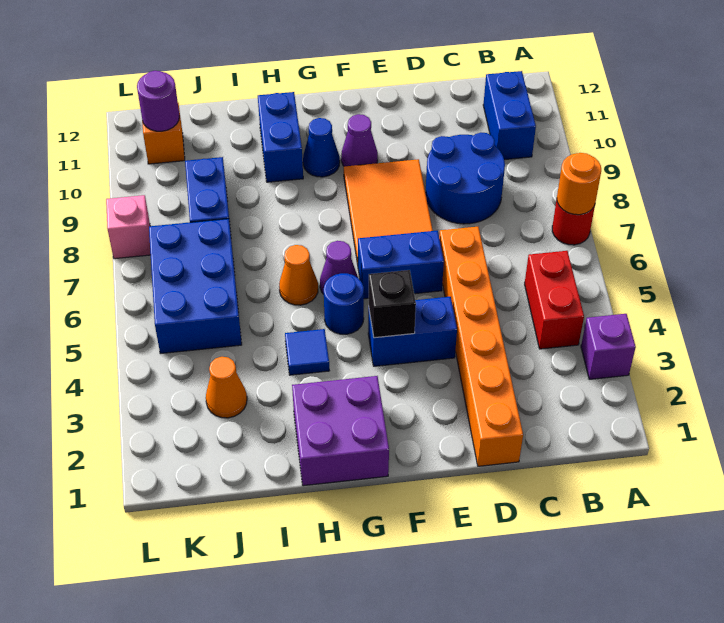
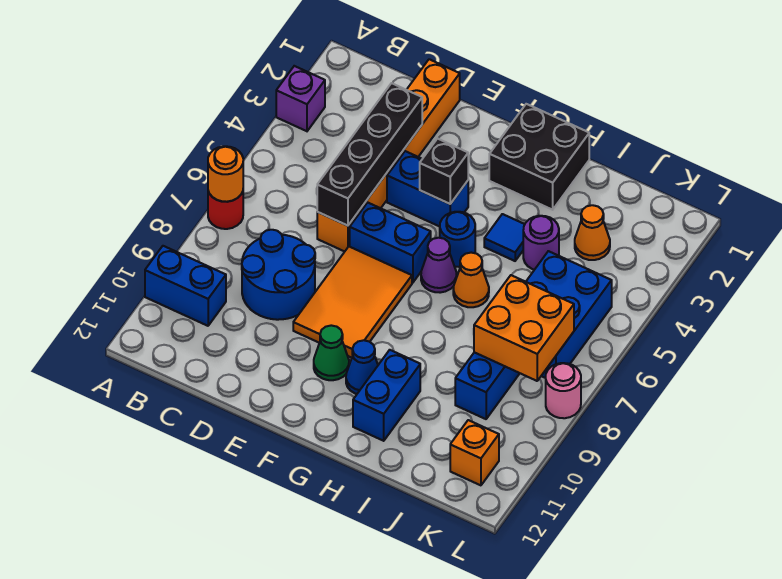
red 1x2 brick [525,251,584,349] -> none
blue 1x2 brick [483,71,536,160] -> blue 1x2 brick turned to [145,246,226,326]
none -> black 1x4 brick [317,83,422,226]
purple 1x1 cone [341,114,378,166] -> green 1x1 cone [314,325,349,380]
purple 2x2 brick [292,376,389,486] -> black 2x2 brick [489,104,589,210]
none -> orange 2x2 brick [474,275,574,381]
purple 1x1 round brick [137,71,179,131] -> purple 1x1 round brick moved to [523,216,559,270]
pink 1x1 brick [106,195,151,259] -> pink 1x1 round brick [546,363,581,418]

